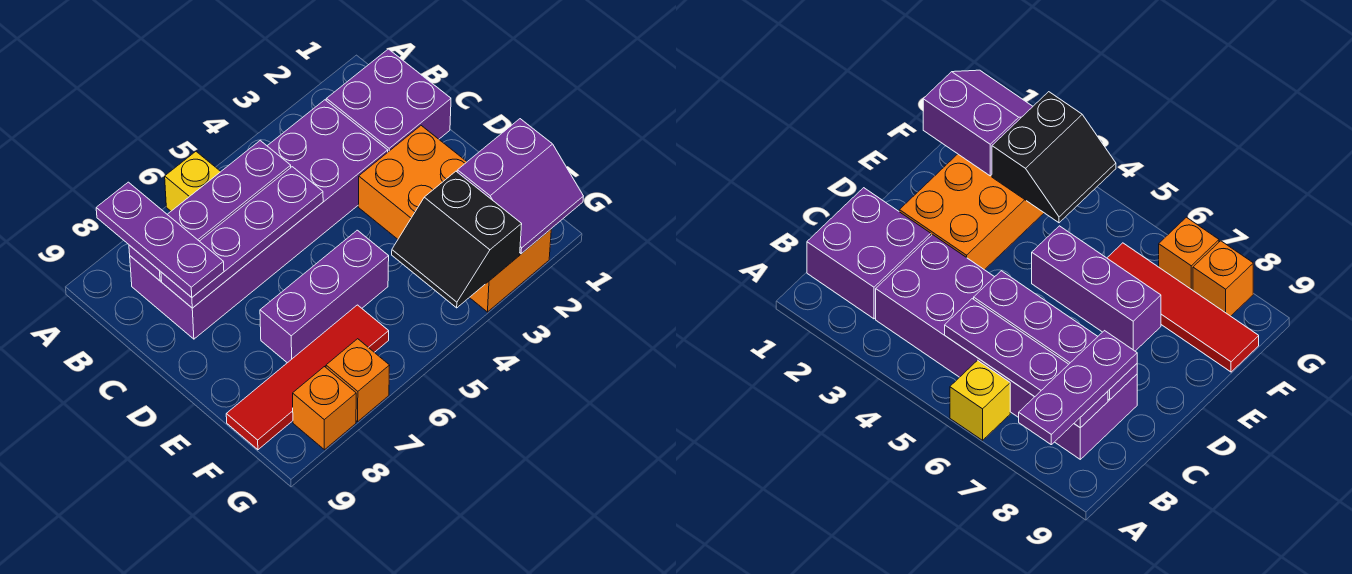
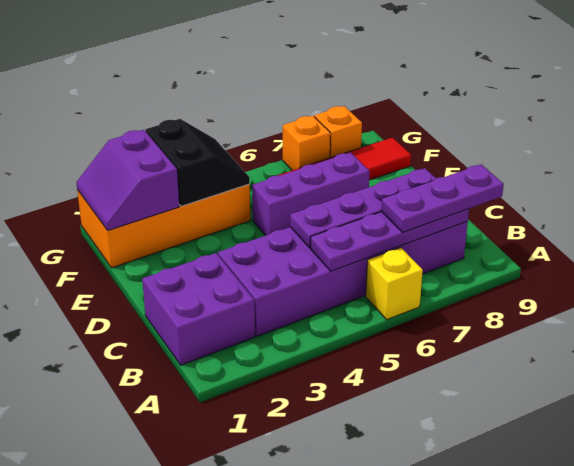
purple 1x3 plate [96,182,224,297] -> purple 1x3 plate turned to [381,164,504,232]
orange 2x4 brick [358,126,551,312] -> orange 2x4 brick turned to [77,184,250,268]
purple 2x2 slope [457,119,583,254] -> purple 2x2 slope turned to [76,130,179,230]

